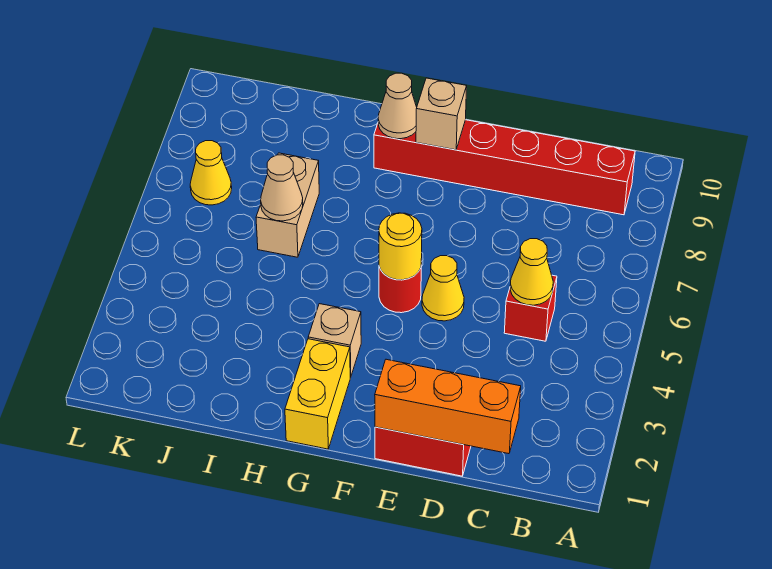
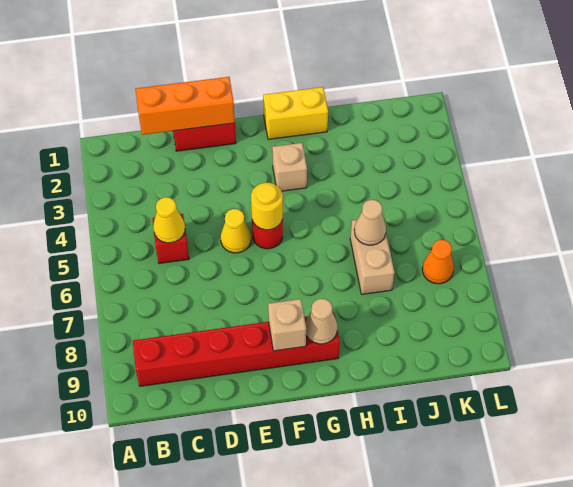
yellow 1x2 brick [285,339,350,449] -> yellow 1x2 brick turned to [263,87,328,139]
yellow 1x1 cone [190,141,232,205] -> orange 1x1 cone [422,240,454,284]

